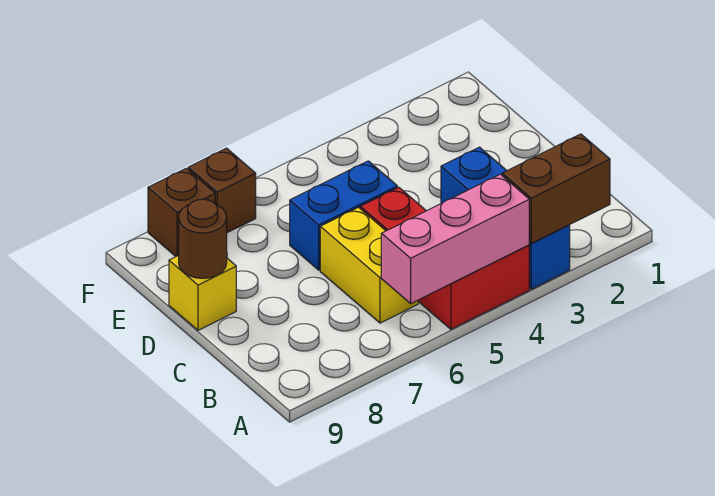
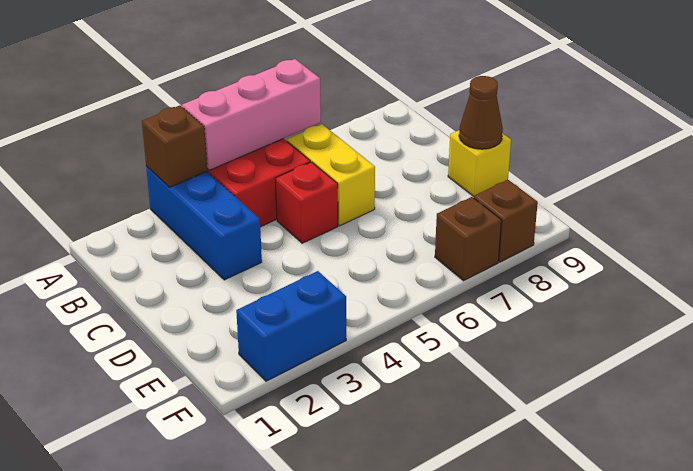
brown 1x2 brick [502,134,610,243] -> brown 1x1 brick [142,106,207,187]
blue 1x2 brick [290,161,397,270] -> blue 1x2 brick moved to [236,271,346,381]
brown 1x1 round brick [179,199,227,278] -> brown 1x1 cone [459,76,503,149]

